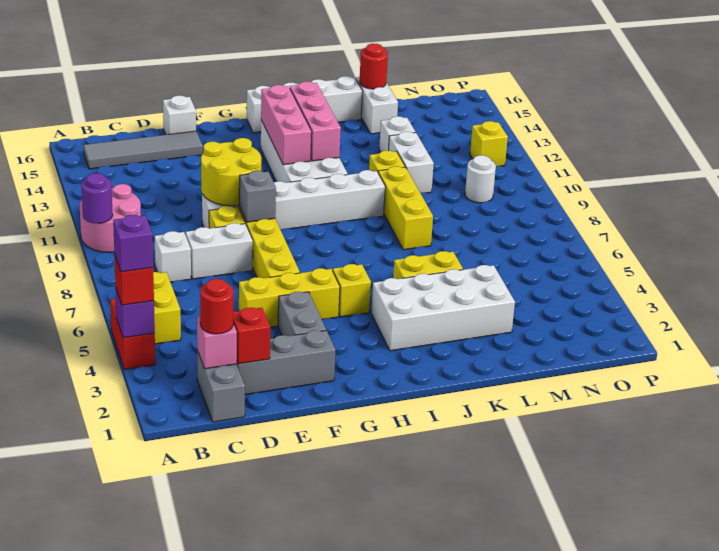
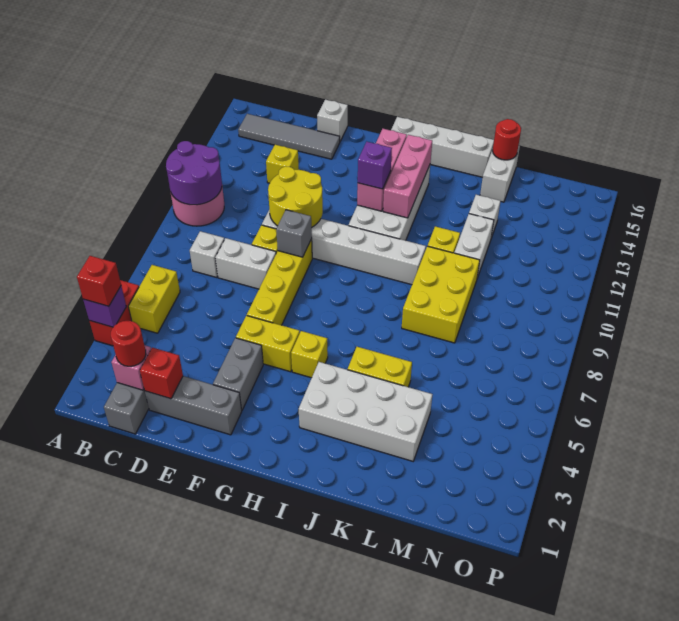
purple 1x1 brick [113,215,153,272] -> purple 1x1 brick moved to [358,142,392,189]
purple 1x1 round brick [81,173,113,223] -> purple 2x2 round brick [166,141,222,205]
yellow 1x3 brick [239,268,340,327] -> yellow 1x2 brick [236,316,300,372]
yellow 1x3 brick [378,166,433,250] -> yellow 2x3 brick [402,246,480,343]
white 1x1 round brick [465,155,496,203] -> none
yellow 1x1 brick [470,121,508,166] -> yellow 1x1 brick moved to [266,145,299,183]

